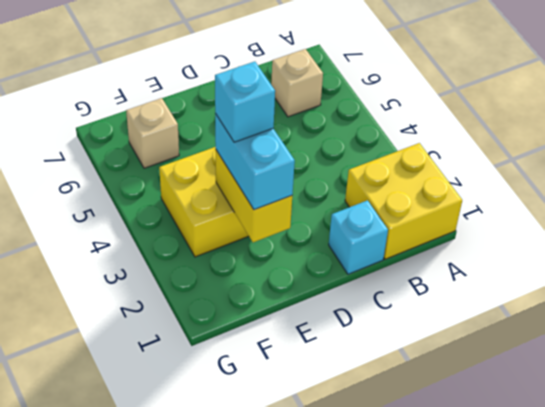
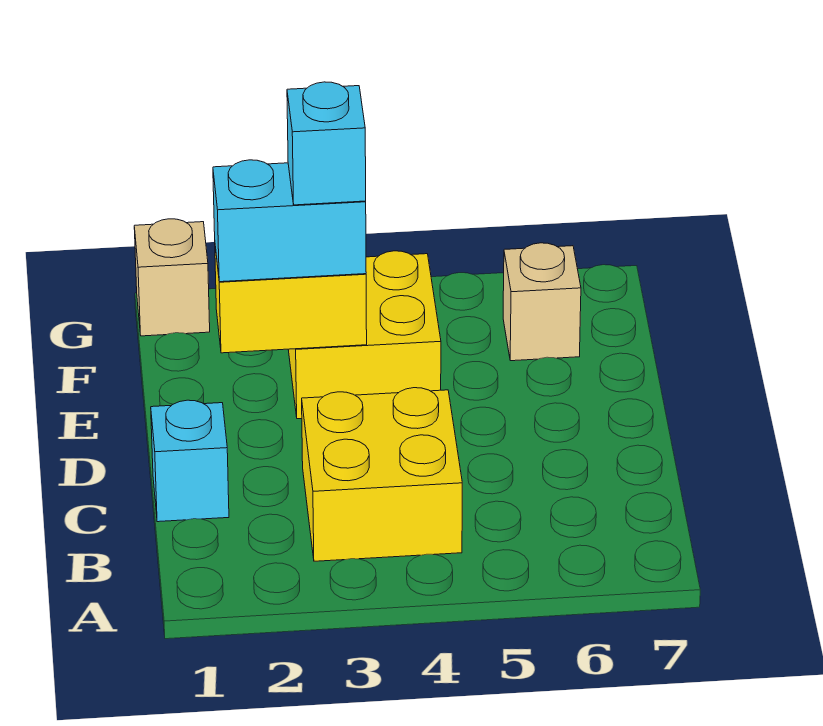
yellow 2x2 brick [345,143,462,259] -> yellow 2x2 brick moved to [302,388,462,561]
tan 1x1 brick [271,49,323,117] -> tan 1x1 brick moved to [134,219,210,336]

